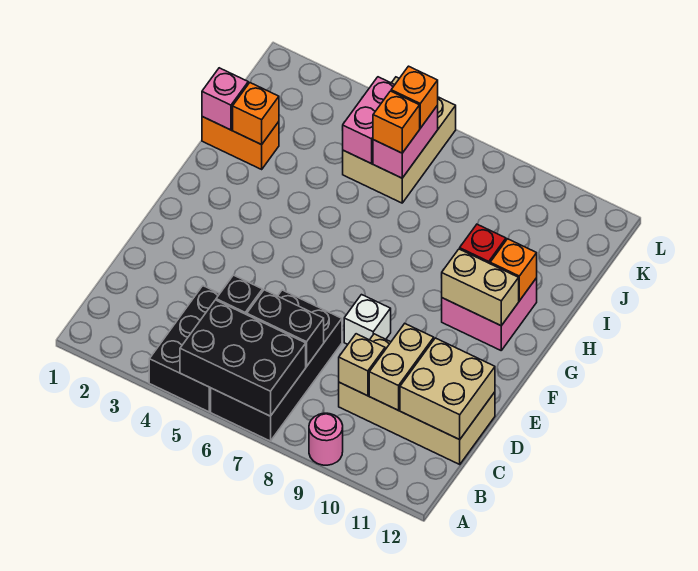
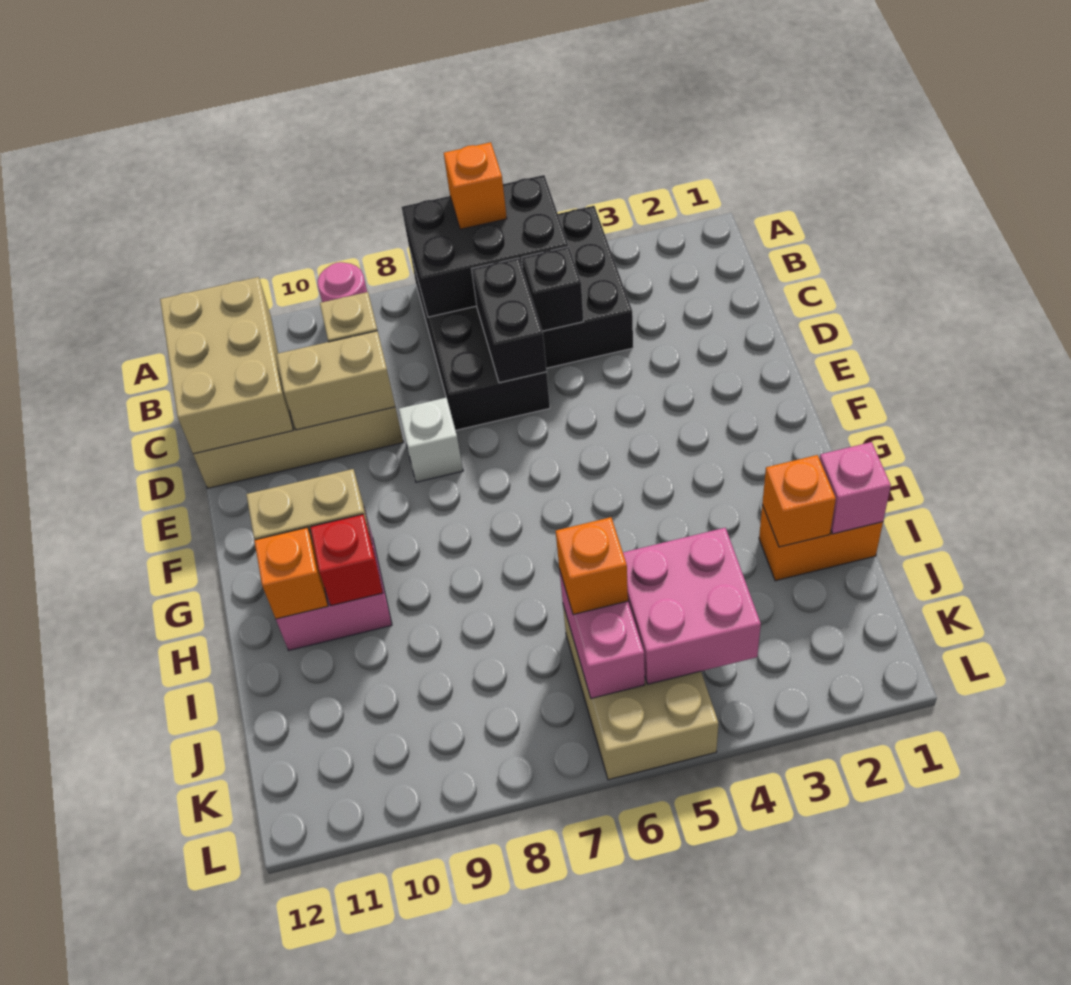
black 1x2 brick [247,290,324,366] -> black 1x2 brick turned to [472,258,547,383]
tan 1x2 brick [369,324,434,410] -> tan 1x2 brick turned to [277,331,395,430]
tan 2x2 brick [400,338,495,440] -> tan 2x3 brick [160,277,293,454]
pink 1x2 brick [342,77,394,164] -> pink 2x2 brick [623,528,761,684]
orange 1x1 brick [391,66,438,128] -> orange 1x1 brick moved to [444,142,507,229]

